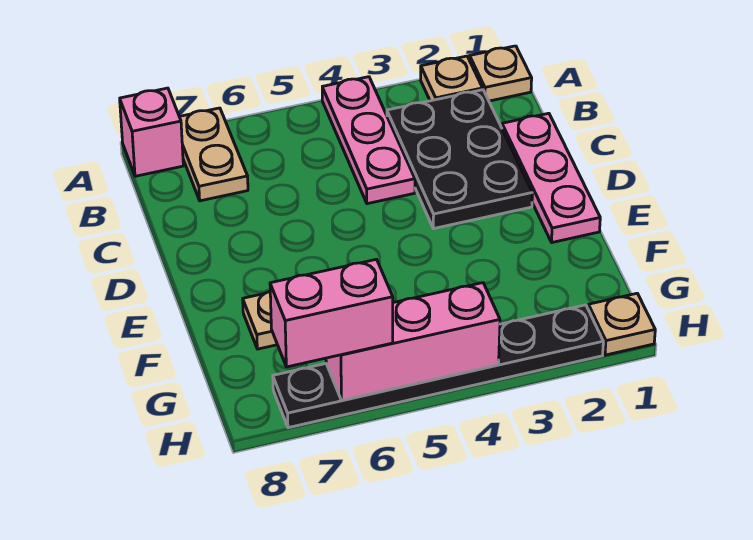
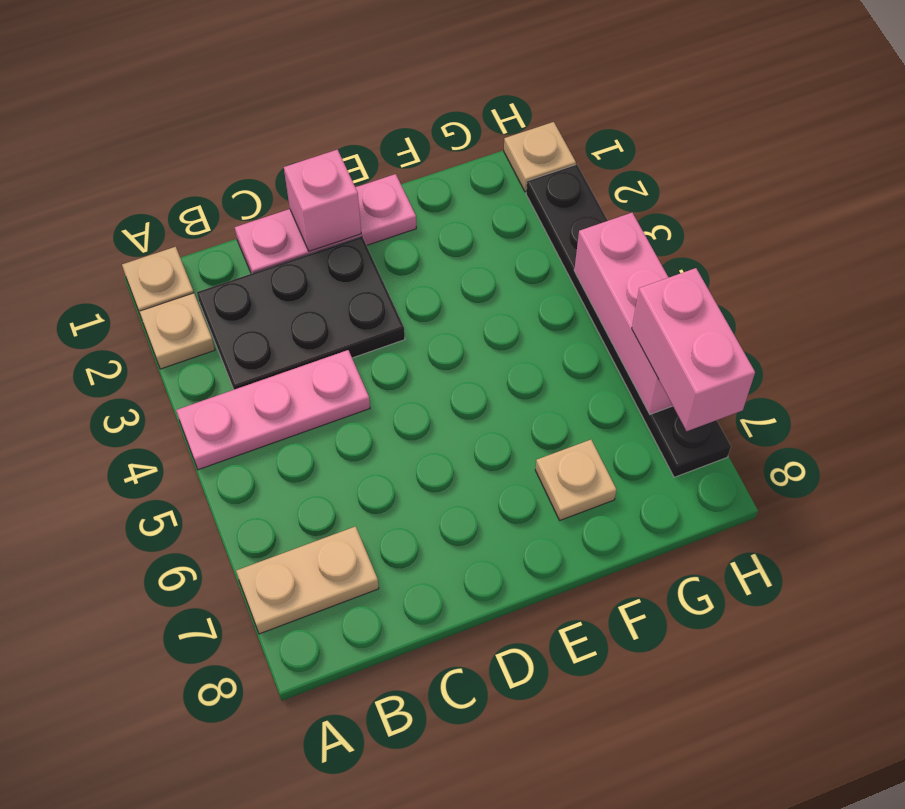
pink 1x1 brick [120,88,183,176] -> pink 1x1 brick moved to [284,150,361,251]

